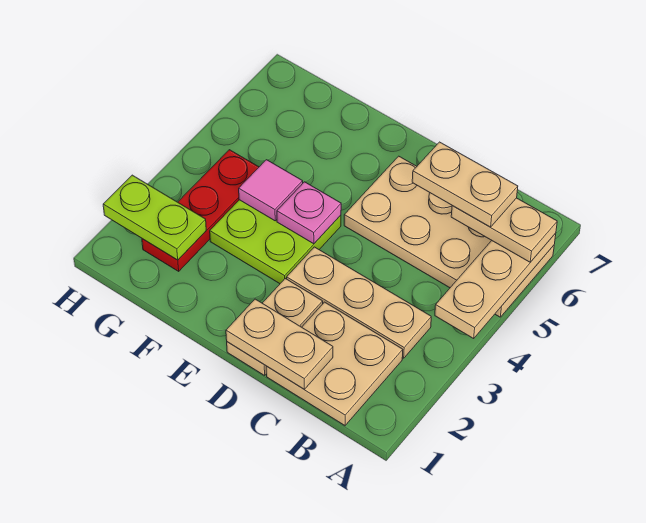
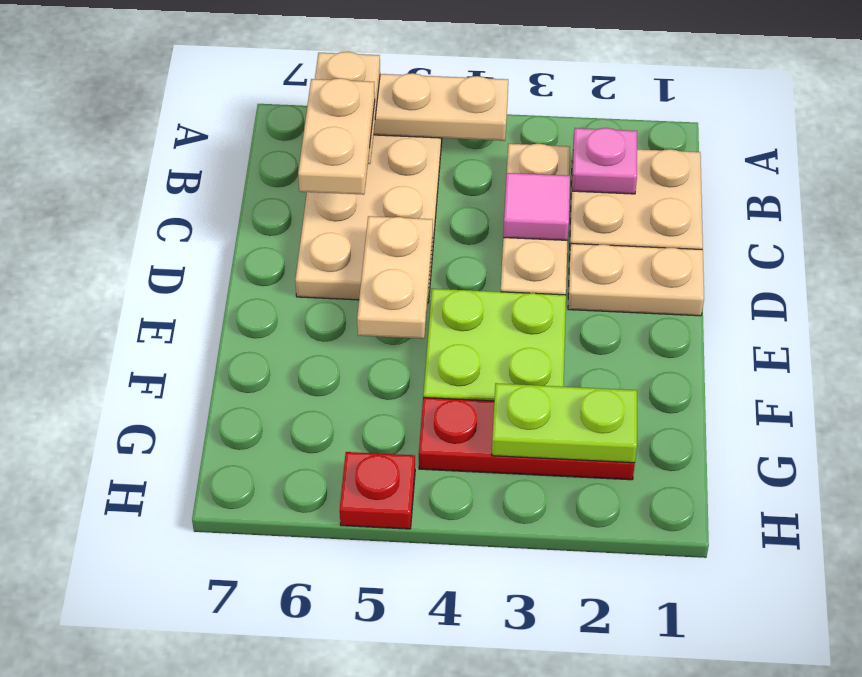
tan 1x2 plate [226,299,333,389] -> tan 1x2 plate moved to [357,216,433,339]
pink 1x1 plate [277,182,341,244] -> pink 1x1 plate moved to [572,128,637,194]
pink 1x1 tile [239,160,303,221] -> pink 1x1 tile moved to [503,173,570,240]
lime 1x2 plate [103,175,206,260] -> lime 1x2 plate turned to [492,383,637,463]
none -> red 1x1 plate [340,452,415,529]

